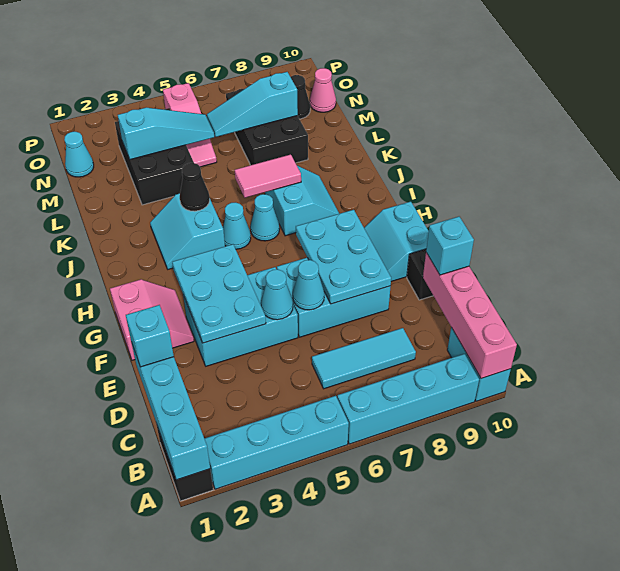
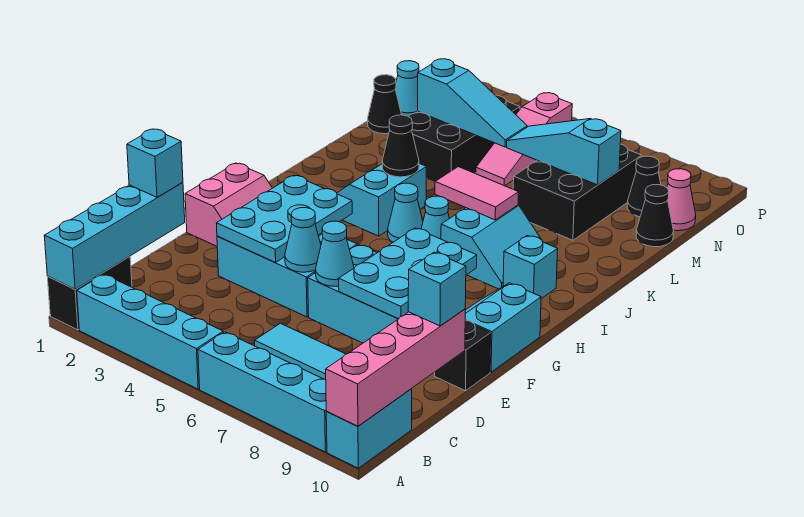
none -> cyan 1x1 brick [503,236,558,299]
none -> black 1x1 cone [368,75,402,134]
none -> black 1x1 cone [636,185,673,247]

